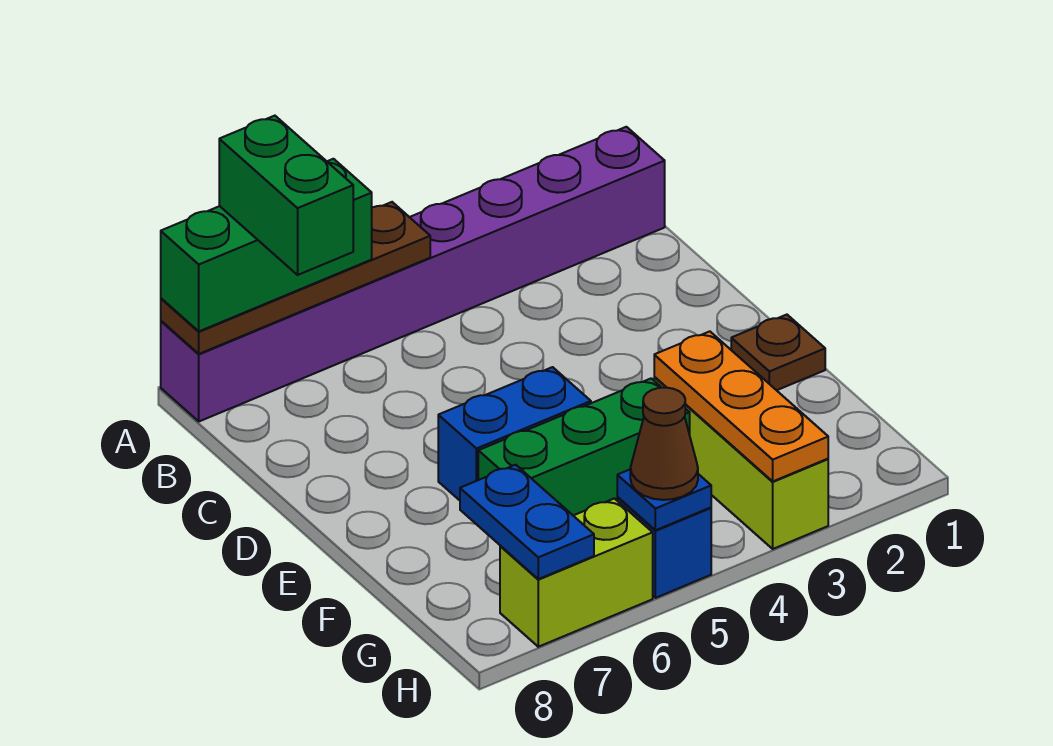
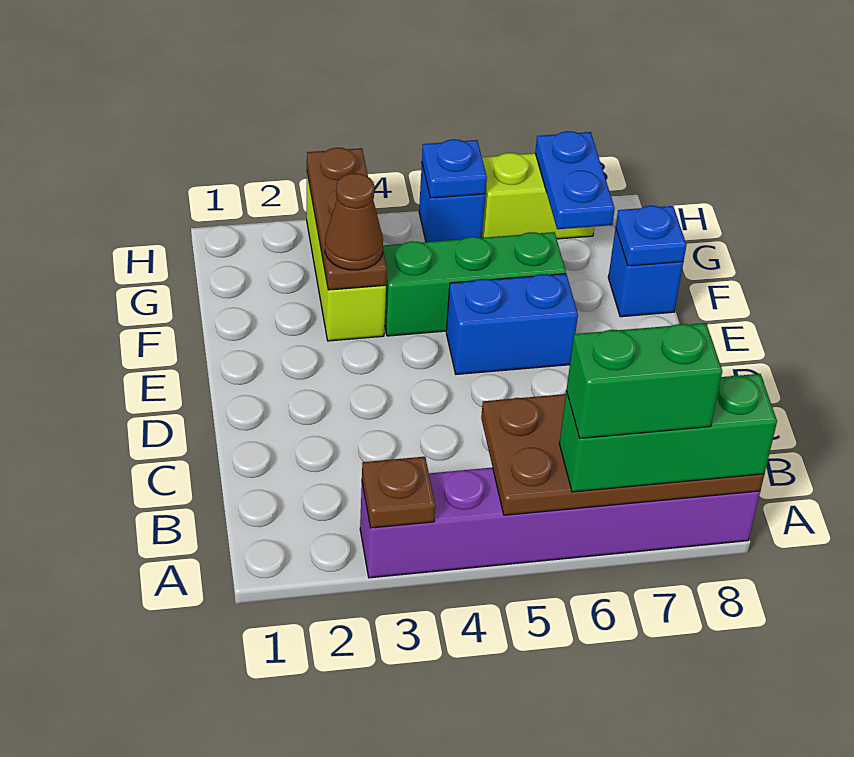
purple 1x8 brick [161,127,665,421] -> purple 1x6 brick [360,468,760,578]
brown 1x4 plate [161,202,430,354] -> brown 2x4 plate [481,394,764,515]
green 1x2 brick [219,116,353,275] -> green 1x2 brick turned to [567,323,722,438]
brown 1x1 plate [731,315,825,390] -> brown 1x1 plate moved to [362,457,435,528]
orange 1x3 plate [654,331,828,481] -> brown 1x3 plate [307,148,387,290]
none -> blue 1x1 brick [608,228,683,317]
none -> blue 1x1 plate [616,206,686,266]
brown 1x1 cone [630,388,698,500] -> brown 1x1 cone moved to [325,173,383,270]

